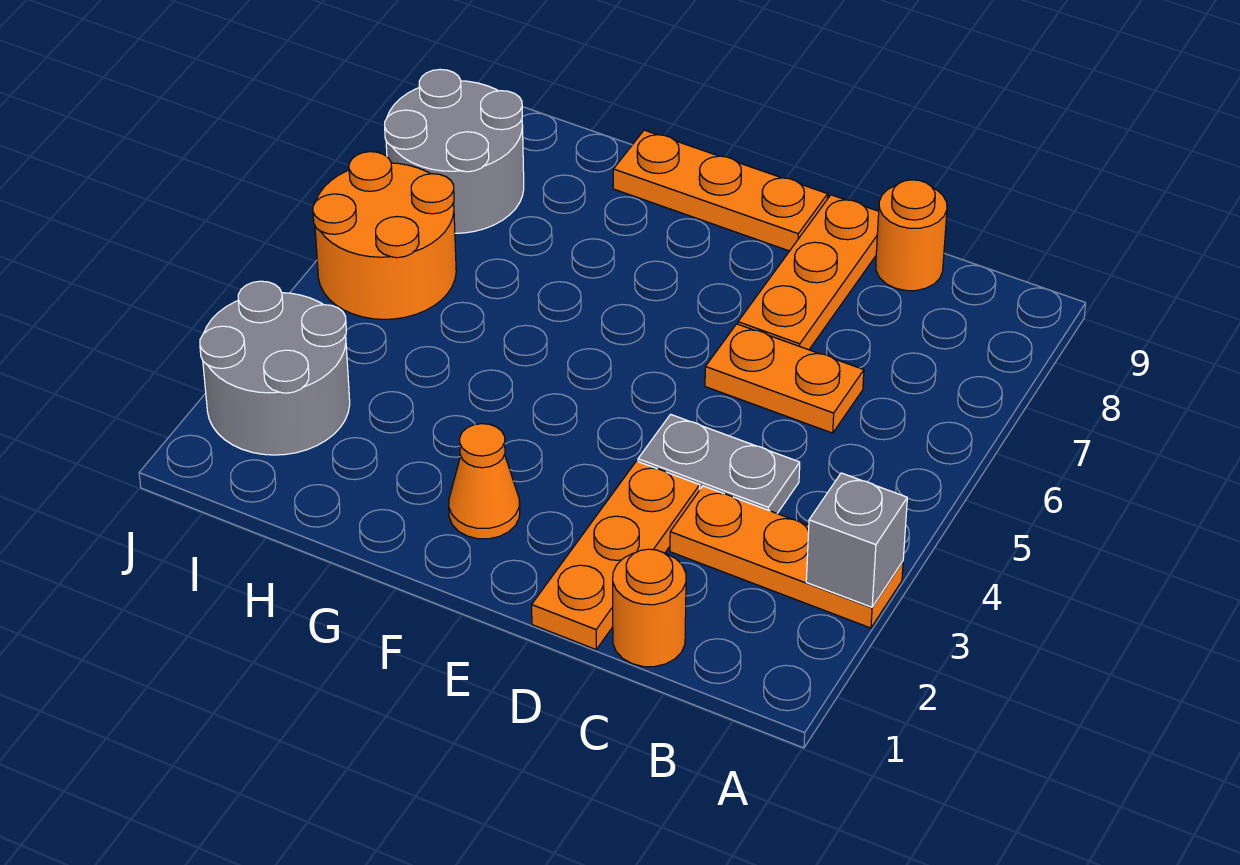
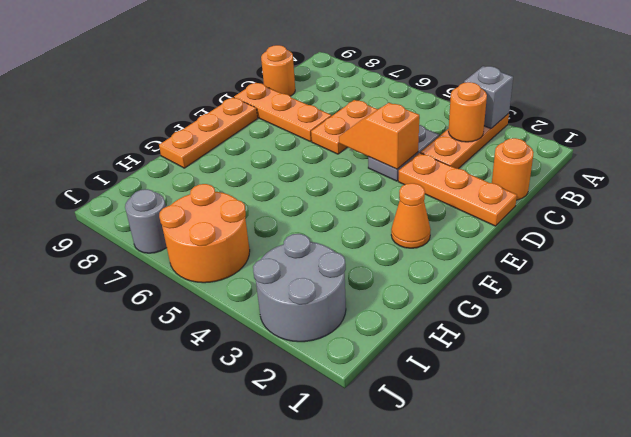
none -> orange 1x1 round brick [448,82,487,142]
none -> orange 1x2 slope [339,103,419,169]
grey 2x2 round brick [385,69,524,233] -> grey 1x1 round brick [125,189,167,253]

